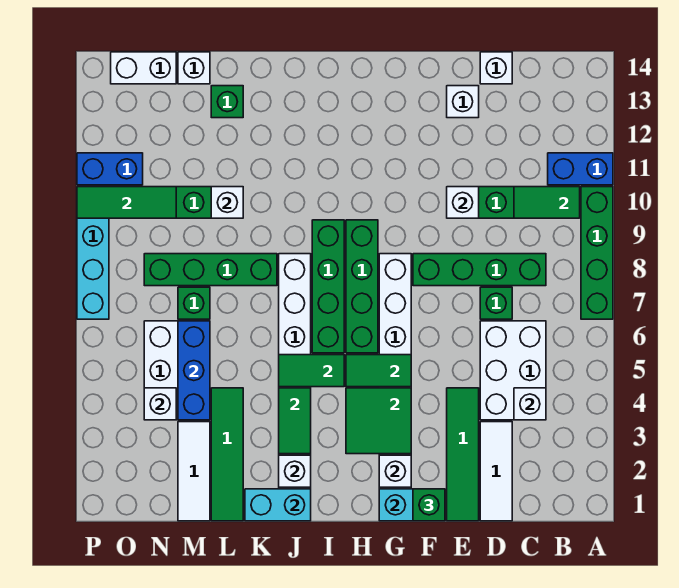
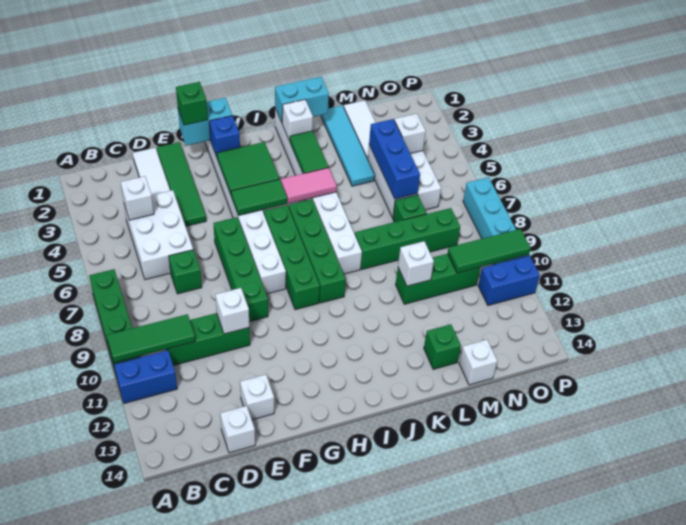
green 1x2 tile [514,187,580,218] -> green 1x3 tile [106,314,195,363]
green 1x4 brick [413,254,546,286] -> green 1x4 brick turned to [213,217,268,322]
white 1x1 brick [379,455,411,487] -> blue 1x1 brick [209,116,240,157]
green 1x2 tile [279,355,344,387] -> pink 1x2 tile [281,168,337,203]
green 1x4 tile [211,388,243,521] -> cyan 1x4 tile [321,105,375,186]
white 1x2 brick [111,52,176,84] -> none

